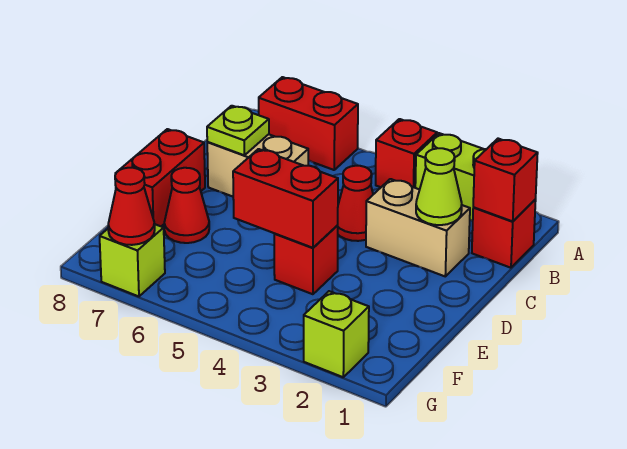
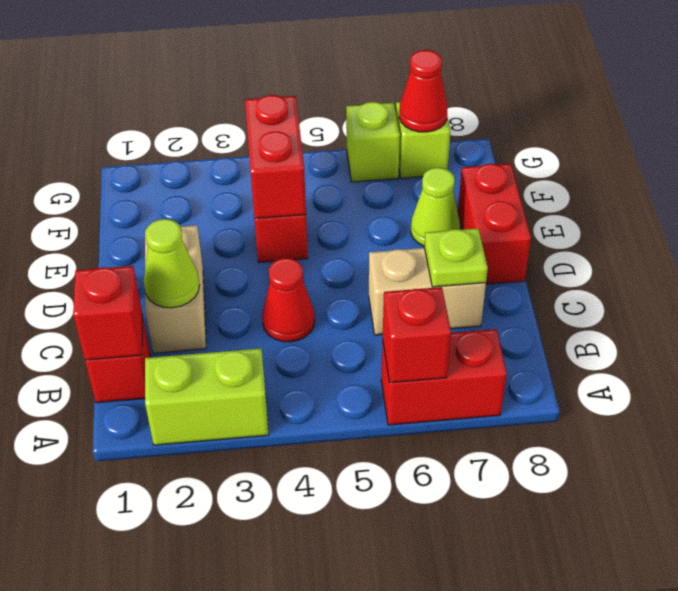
red 1x1 brick [376,119,437,188] -> red 1x1 brick moved to [383,287,451,383]
tan 1x2 brick [366,179,470,276] -> tan 1x2 brick turned to [145,225,206,353]
red 1x2 brick [233,149,338,248] -> red 1x2 brick turned to [245,95,306,219]
red 1x1 cone [164,168,209,243] -> lime 1x1 cone [411,168,460,246]
lime 1x1 brick [304,291,369,377] -> lime 1x1 brick moved to [346,102,400,182]

